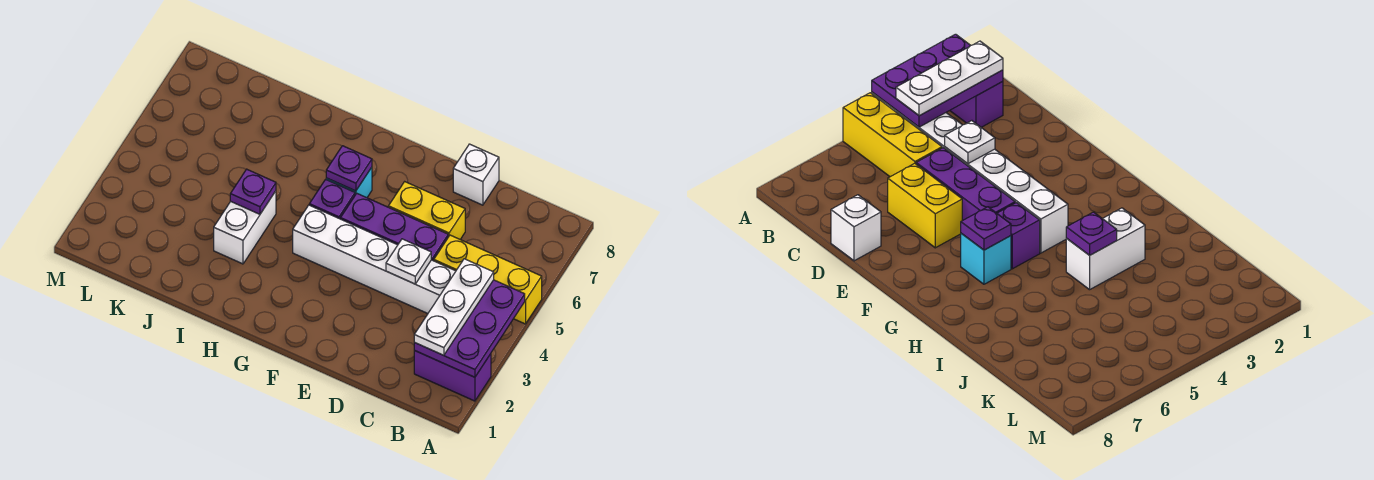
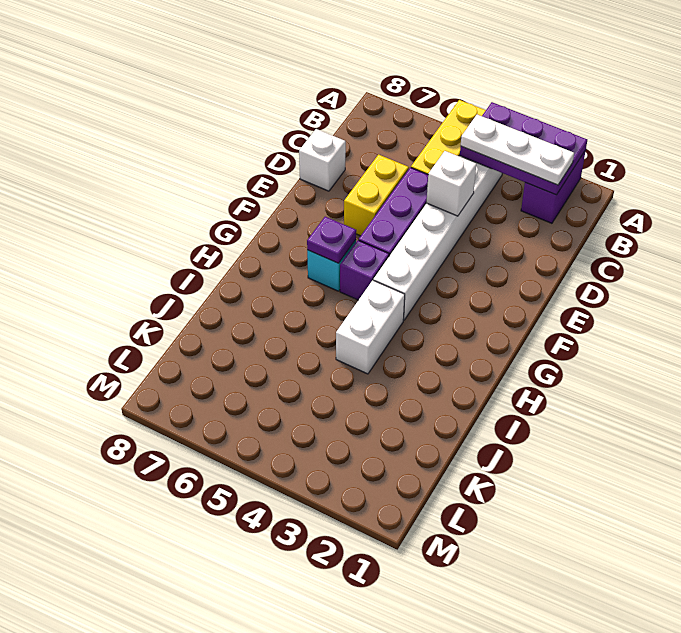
white 1x1 plate [386,239,431,284] -> white 1x1 brick [427,151,476,216]
white 1x2 brick [214,191,276,264] -> white 1x2 brick turned to [336,280,405,374]
purple 1x1 plate [230,169,276,214] -> none

